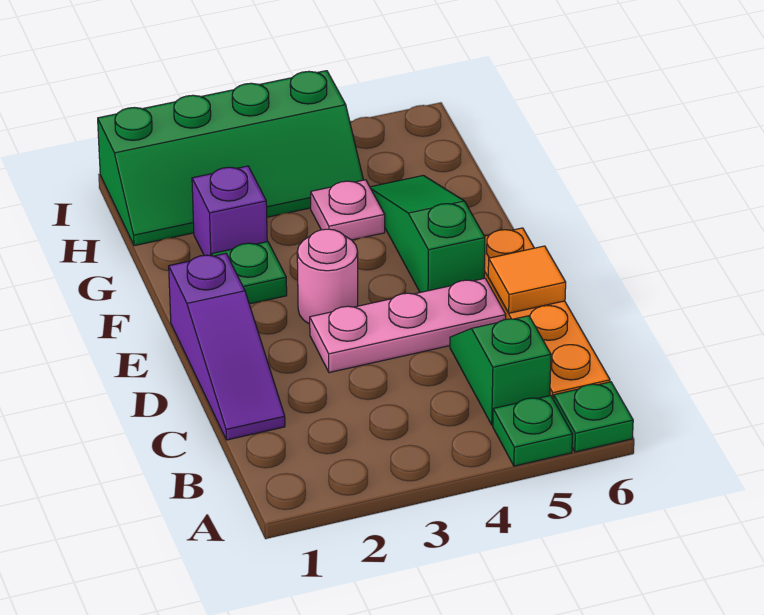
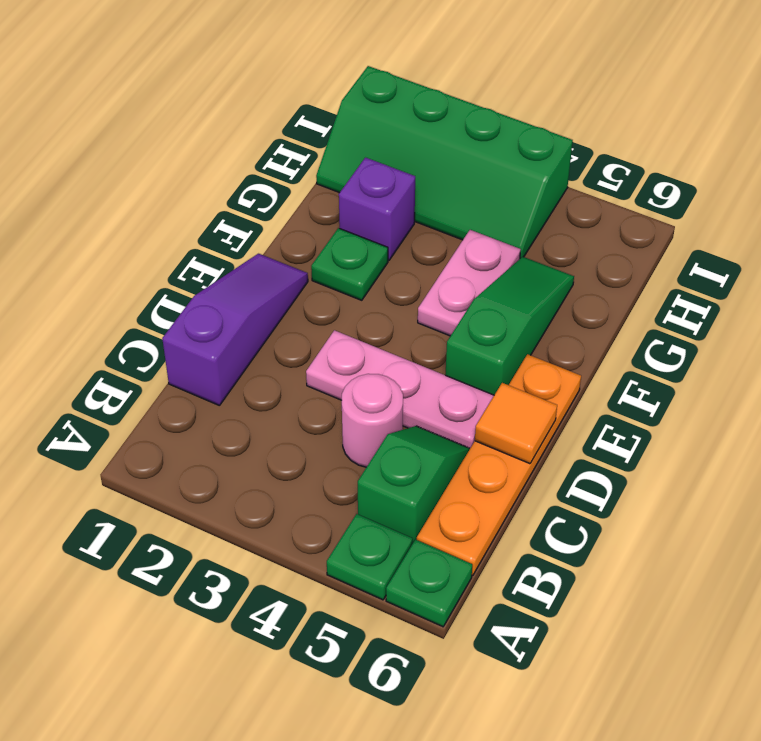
purple 1x3 slope [169,253,285,440] -> purple 1x3 slope turned to [162,254,308,406]
pink 1x1 round brick [297,229,358,324] -> pink 1x1 round brick moved to [342,374,403,467]
pink 1x1 plate [311,180,385,240] -> pink 1x2 plate [418,230,521,336]

